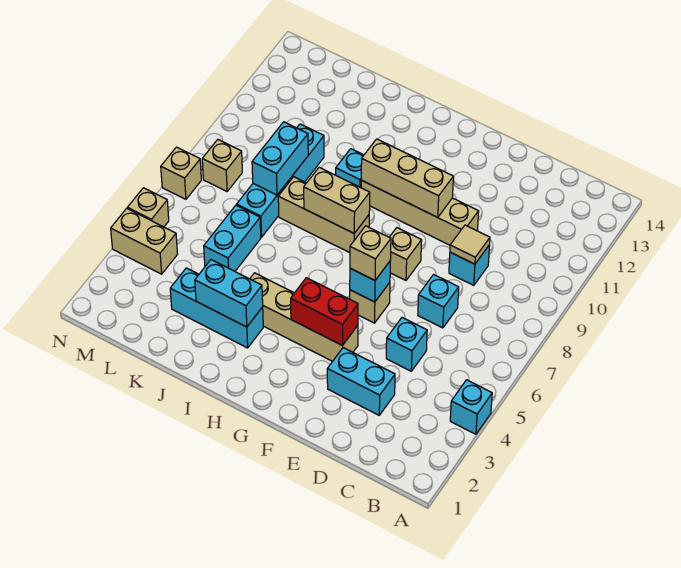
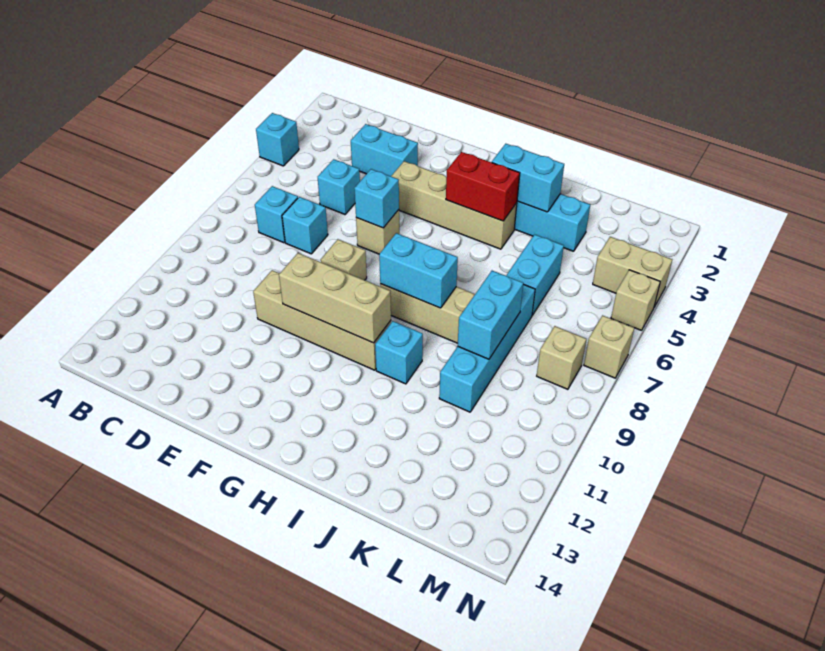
cyan 1x1 brick [449,245,490,285] -> cyan 1x1 brick moved to [255,186,298,243]
tan 1x1 tile [450,225,490,264] -> none
red 1x2 brick [291,278,358,346] -> red 1x2 brick moved to [446,152,520,221]
tan 1x1 brick [350,226,391,280] -> none
tan 1x2 brick [304,167,370,233] -> cyan 1x2 brick [379,233,458,308]

